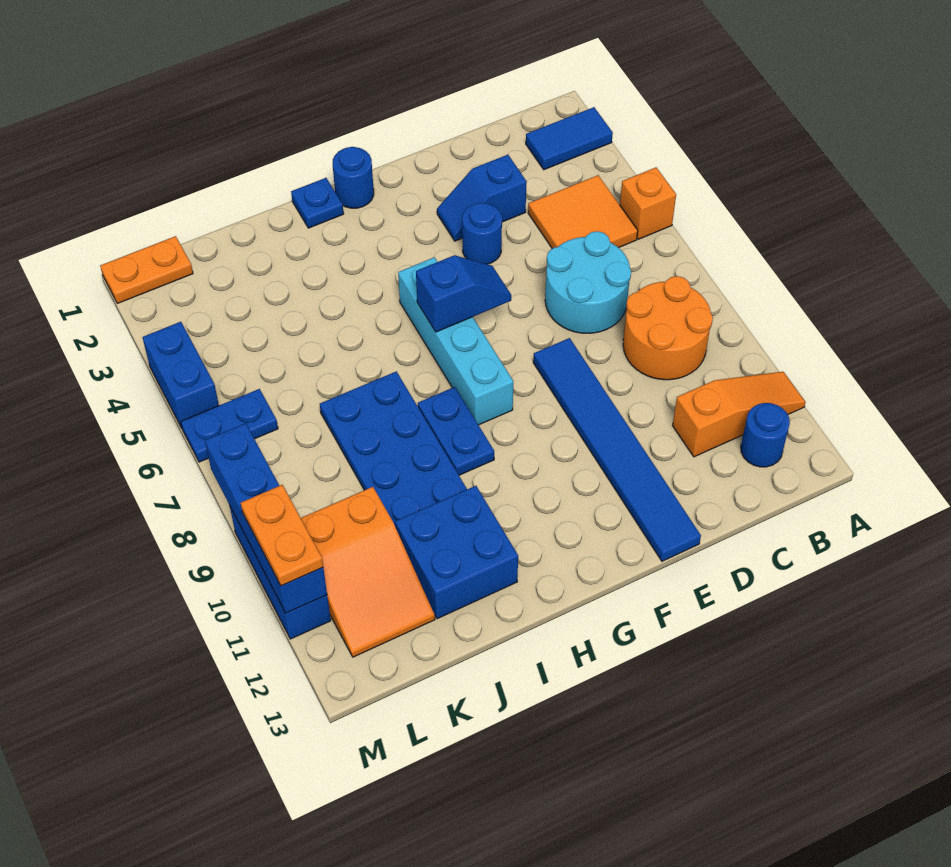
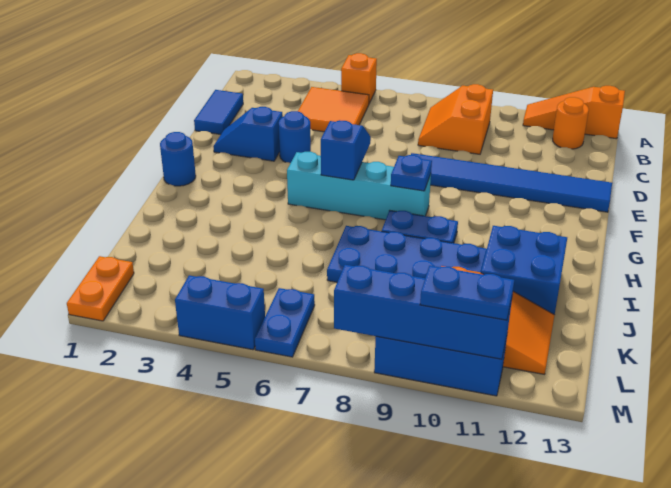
blue 1x2 tile [526,107,613,170] -> blue 1x2 tile moved to [194,90,243,134]
orange 1x3 slope [673,372,806,457] -> orange 1x3 slope turned to [523,86,625,139]
orange 2x2 round brick [623,276,713,380] -> orange 2x2 slope [418,84,493,154]
blue 1x1 round brick [741,403,790,467] -> orange 1x1 round brick [553,97,589,149]
cyan 2x2 round brick [545,231,631,333] -> none
blue 1x2 slope [437,155,527,241] -> blue 1x2 slope turned to [213,107,283,161]
blue 1x1 plate [291,178,344,228] -> blue 1x1 plate moved to [391,155,432,191]
orange 1x2 plate [241,485,323,586] -> blue 1x2 plate [420,266,514,320]

